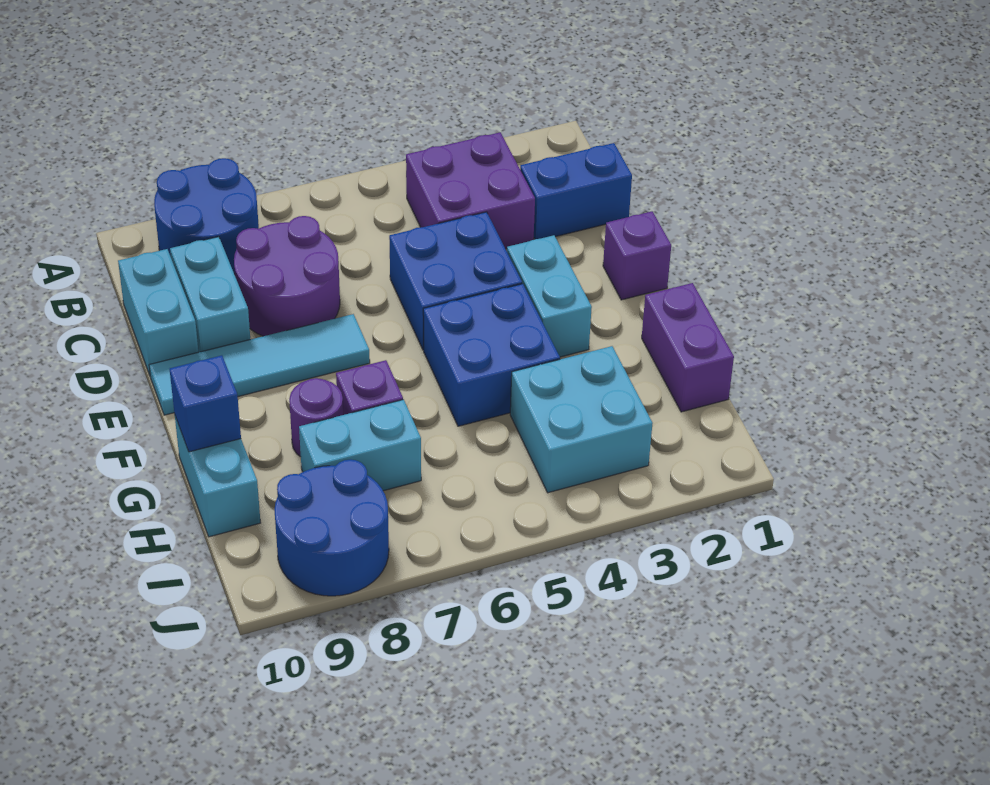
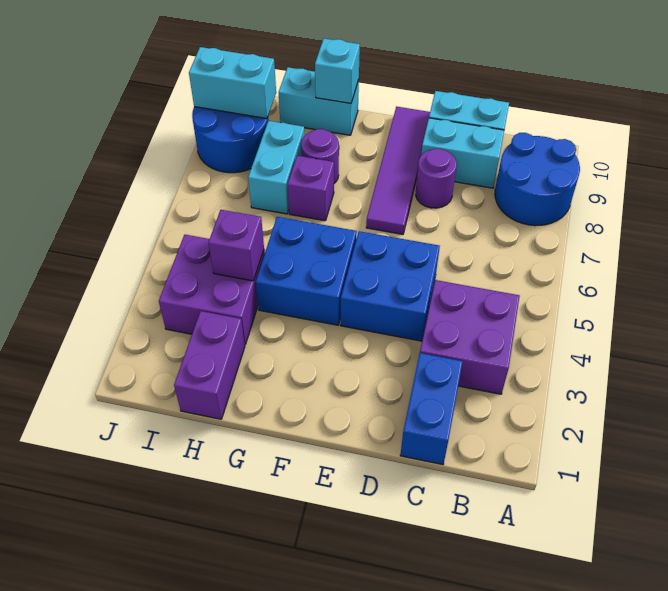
purple 2x2 round brick [234,216,340,336] -> purple 1x1 round brick [416,149,457,208]
purple 1x1 brick [603,211,671,300] -> purple 1x1 brick moved to [208,210,264,281]
cyan 1x2 brick [507,235,592,357] -> cyan 1x2 brick moved to [189,47,276,119]
cyan 1x4 tile [149,314,370,415] -> purple 1x4 tile [366,107,430,234]
purple 1x2 brick [642,283,734,412] -> purple 1x2 brick turned to [174,311,245,419]
blue 1x1 brick [170,355,241,452] -> cyan 1x1 brick [315,39,360,103]
cyan 2x2 brick [510,346,653,493] -> purple 2x2 brick [159,235,265,344]

